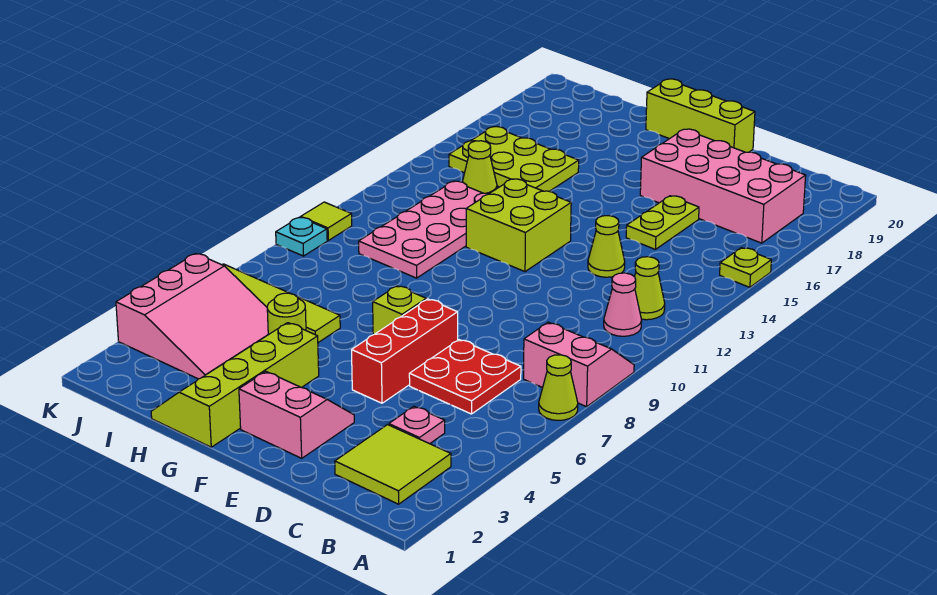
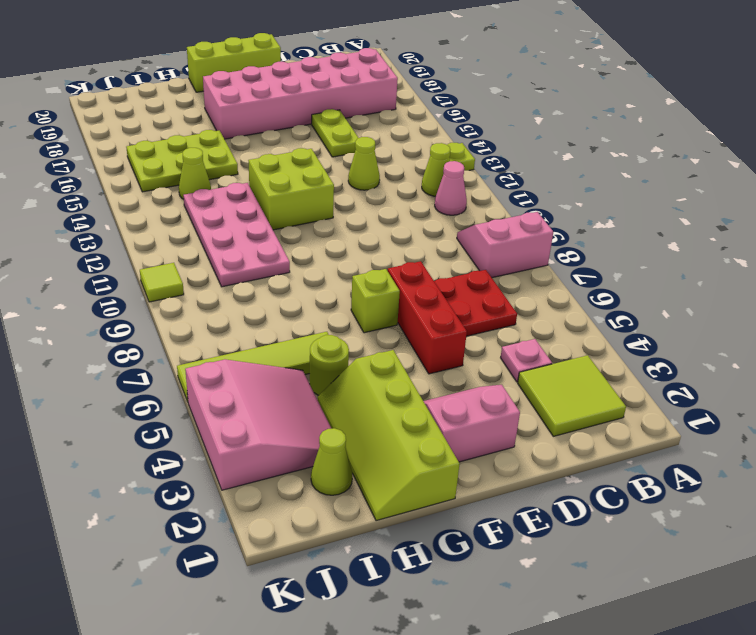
lime 1x1 cone [539,355,578,420] -> lime 1x1 cone moved to [311,428,352,495]
lime 1x1 plate [720,248,771,287] -> lime 1x1 plate moved to [447,143,475,171]
pink 2x4 brick [640,129,806,243] -> pink 2x6 brick [203,48,398,139]
cyan 1x1 plate [276,217,327,256] -> none

